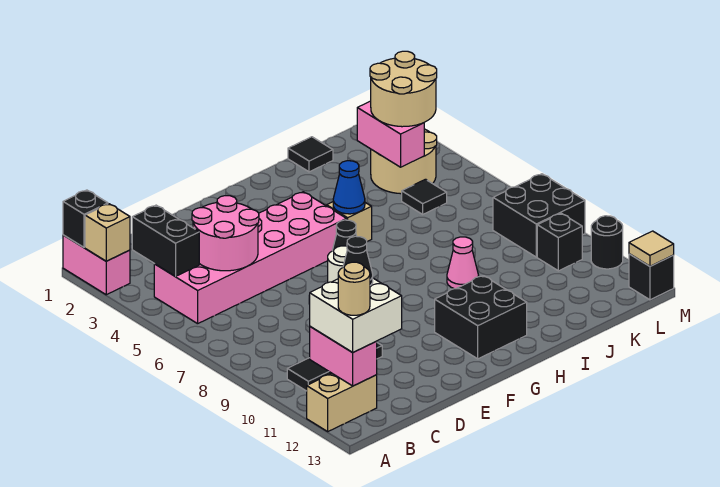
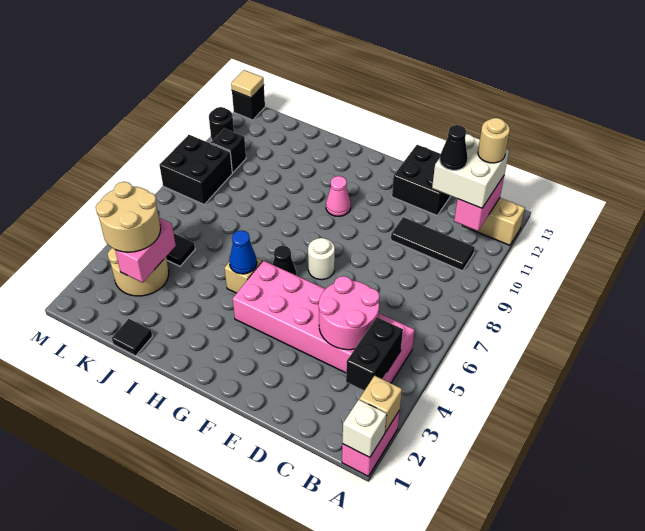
black 1x1 brick [63,190,108,247] -> white 1x1 brick [343,400,387,457]
black 2x2 brick [435,276,527,359] -> black 2x2 brick moved to [392,145,451,215]
pink 1x1 cone [447,237,479,289] -> pink 1x1 cone moved to [326,176,351,216]

